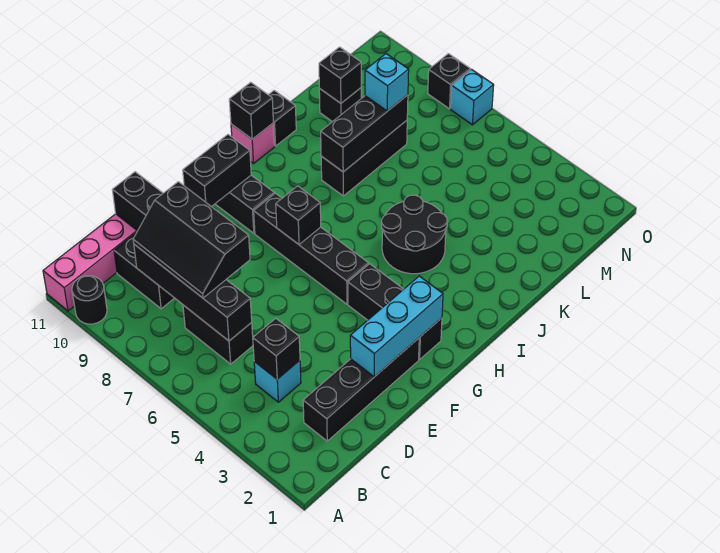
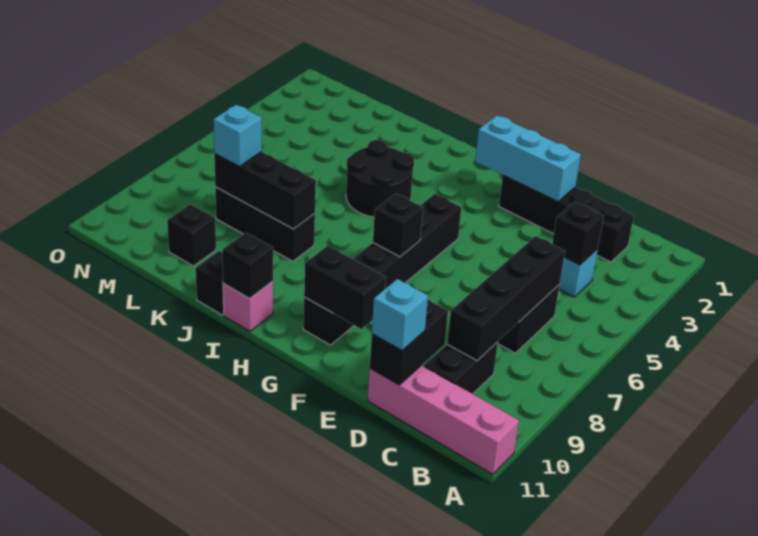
black 1x1 round brick [72,276,107,324] -> none
black 2x3 slope [133,182,250,298] -> none
black 1x3 brick [348,264,442,359] -> none
black 1x1 brick [319,47,361,103] -> none
cyan 1x1 brick [451,69,494,125] -> cyan 1x1 brick moved to [372,279,428,350]
black 1x1 brick [428,54,470,109] -> none

